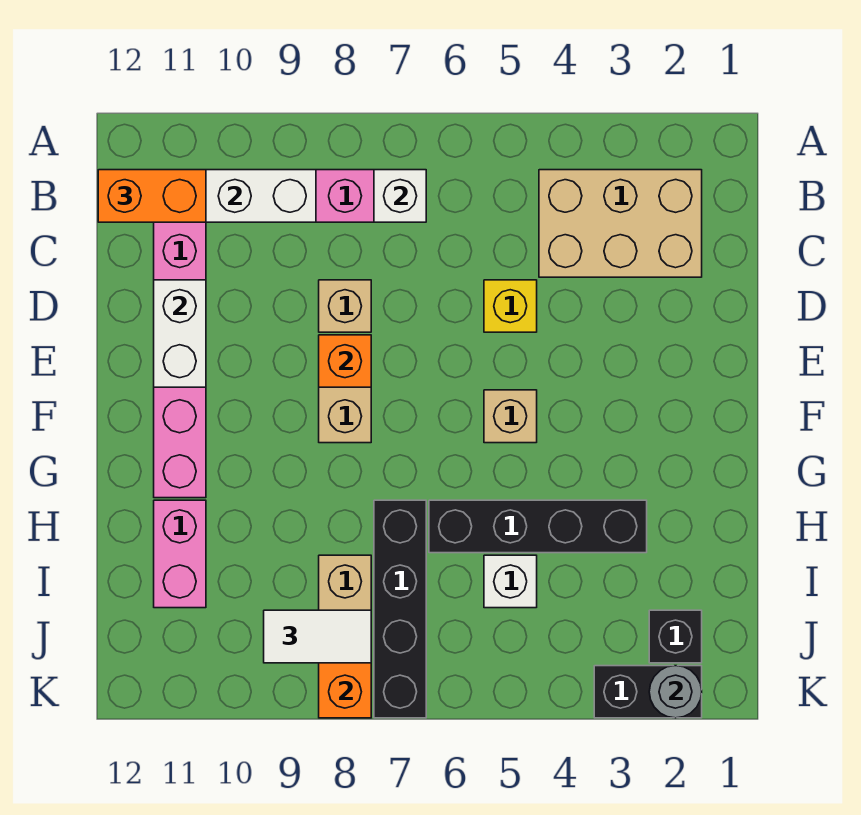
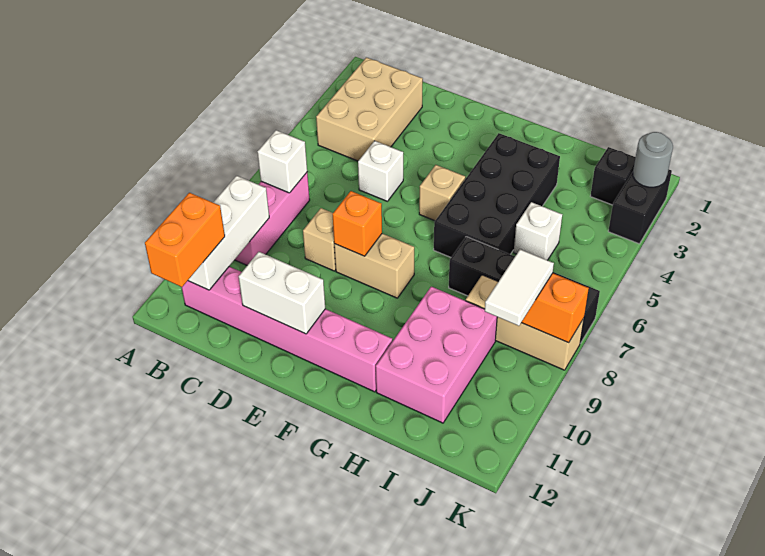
yellow 1x1 brick [484,280,537,332] -> white 1x1 brick [358,141,403,201]
black 1x4 brick [429,500,647,553] -> black 2x4 brick [434,133,560,257]
pink 1x2 brick [154,500,206,608] -> pink 2x3 brick [376,287,497,423]

